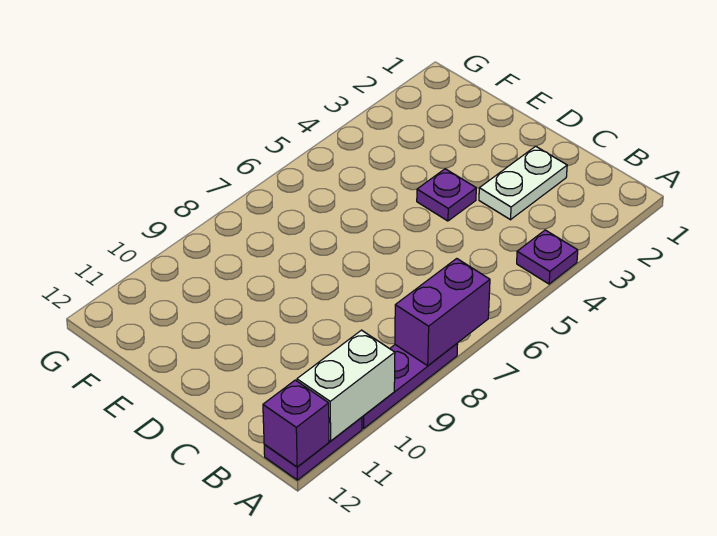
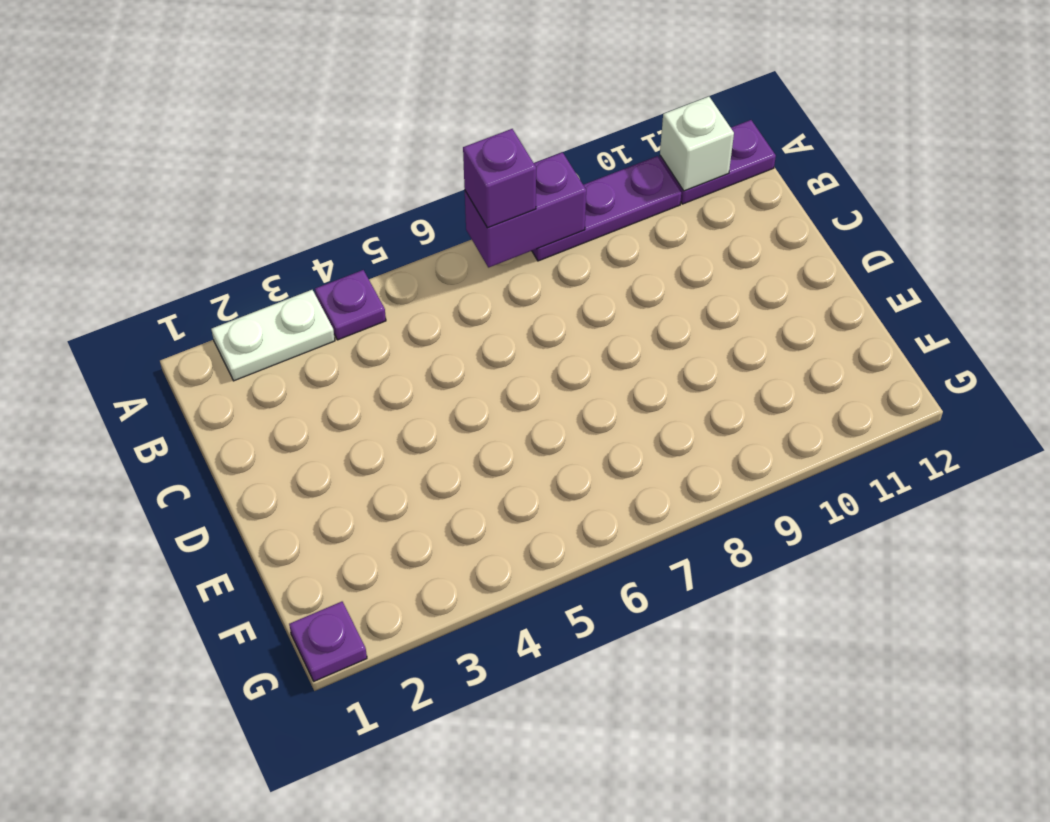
white 1x2 brick [297,330,395,441] -> white 1x1 brick [660,96,734,191]
purple 1x1 brick [263,380,329,467] -> purple 1x1 brick moved to [463,129,536,228]
white 1x2 plate [479,146,567,220] -> white 1x2 plate moved to [211,290,335,381]
purple 1x1 plate [417,169,476,221] -> purple 1x1 plate moved to [289,602,367,681]

